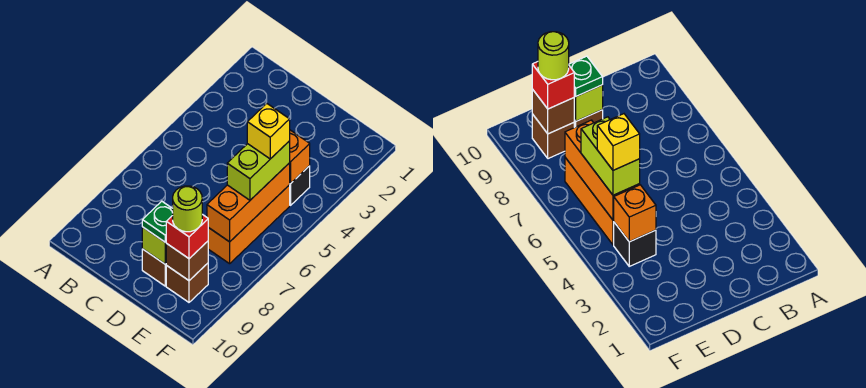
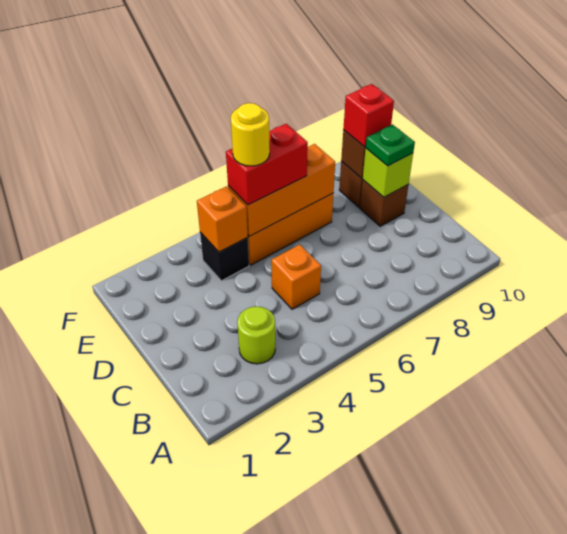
none -> orange 1x1 brick [271,245,321,309]
lime 1x2 brick [227,141,290,200] -> red 1x2 brick [226,124,308,205]
yellow 1x1 brick [247,103,290,159] -> yellow 1x1 round brick [231,103,270,166]
lime 1x1 round brick [173,186,202,232] -> lime 1x1 round brick moved to [237,306,275,364]

